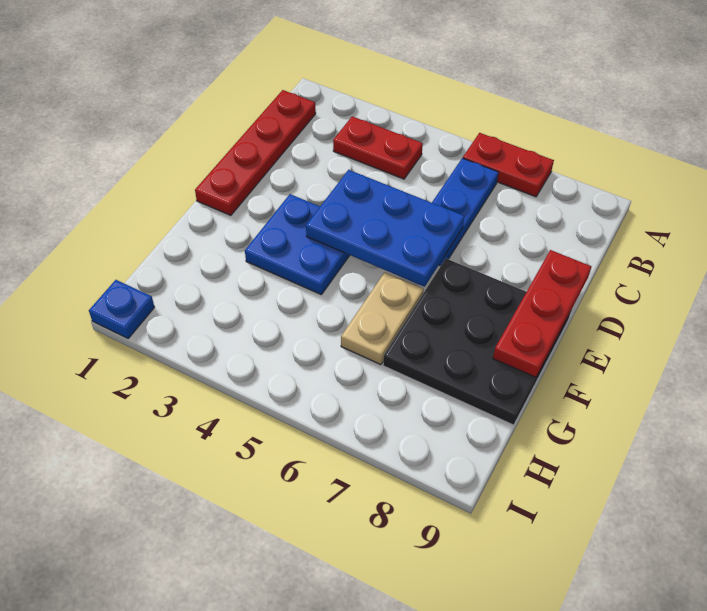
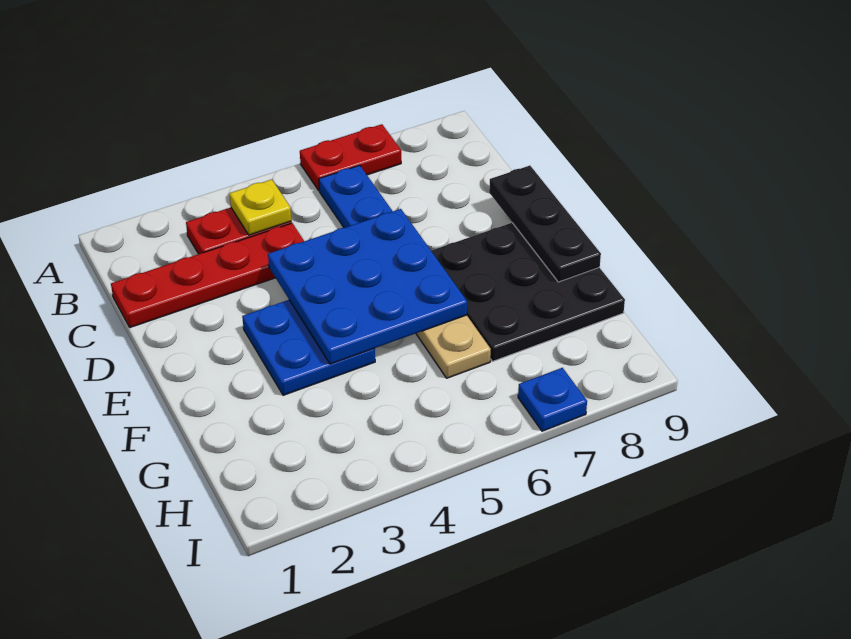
red 1x4 plate [195,90,316,215] -> red 1x4 plate turned to [111,223,304,328]
none -> yellow 1x1 plate [230,179,291,235]
blue 2x3 plate [306,170,464,287] -> blue 3x3 plate [268,209,467,364]
red 1x3 plate [493,250,591,377] -> black 1x3 plate [489,166,601,282]
blue 1x1 plate [89,280,154,338] -> blue 1x1 plate moved to [518,368,587,431]

